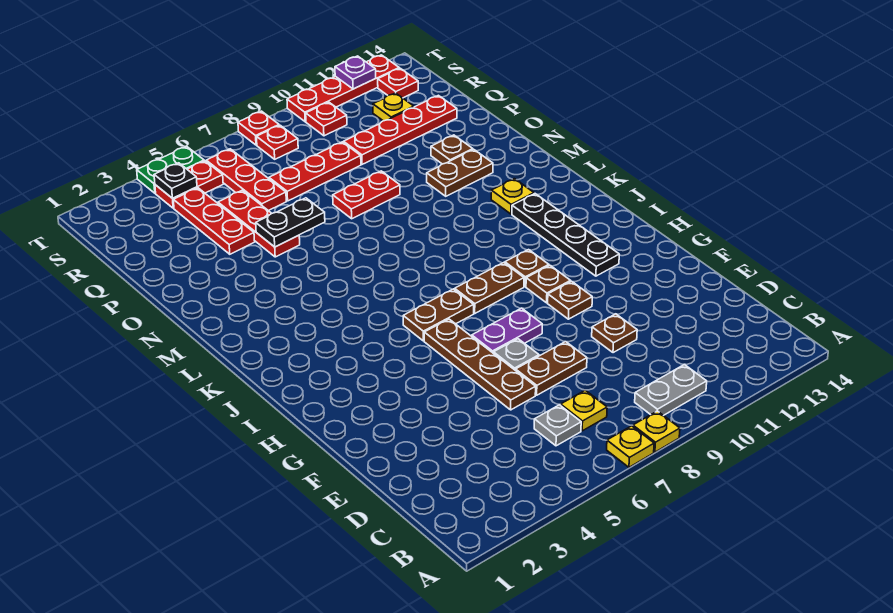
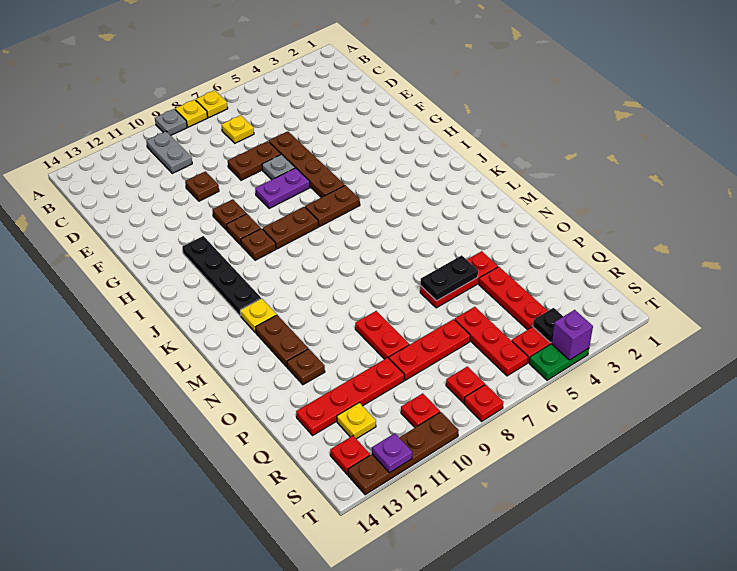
grey 1x2 plate [635,364,707,416] -> grey 1x2 plate turned to [146,131,192,173]
grey 1x1 plate [534,405,581,446] -> grey 1x1 plate moved to [155,109,187,135]
brown 1x2 plate [427,149,493,196] -> brown 1x2 plate turned to [256,315,308,367]
red 1x3 plate [218,190,300,257] -> red 1x3 plate turned to [420,251,498,308]
red 1x2 plate [333,171,400,219] -> red 1x2 plate turned to [355,311,409,359]
none -> purple 1x1 brick [551,310,593,360]
red 1x4 plate [287,55,399,122] -> brown 1x4 plate [348,412,459,495]

